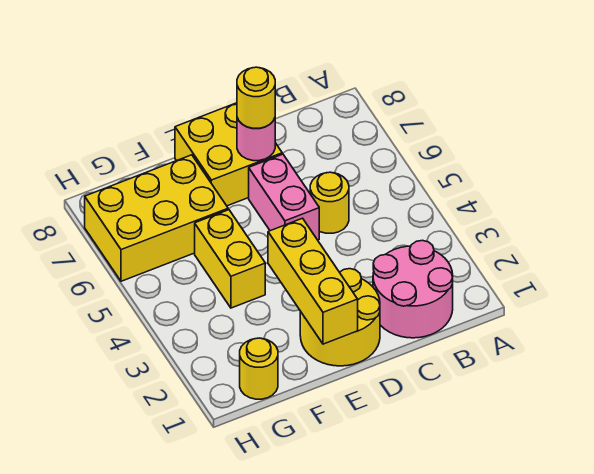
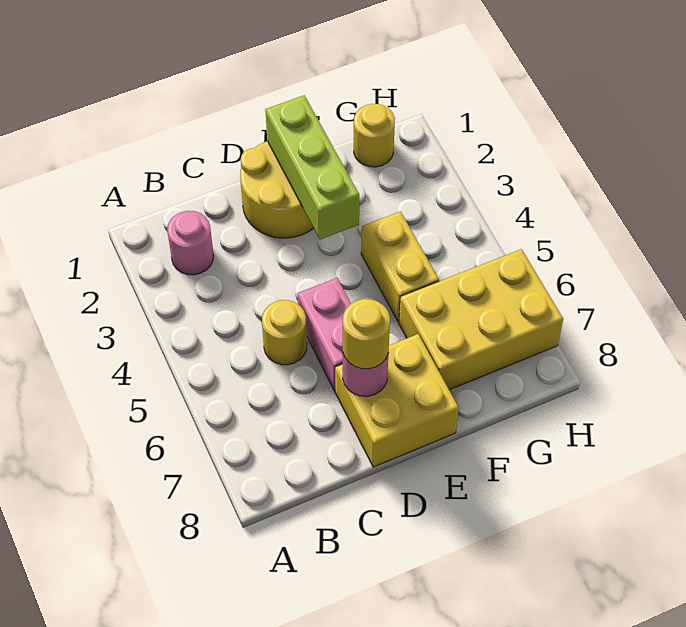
pink 2x2 round brick [373,240,453,338] -> pink 1x1 round brick [167,211,214,275]
yellow 1x3 brick [268,218,358,344] -> lime 1x3 brick [265,95,359,239]

